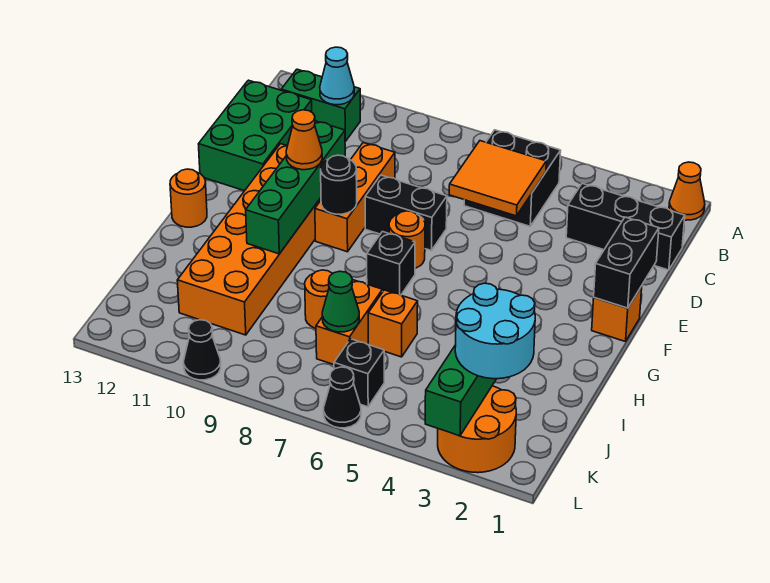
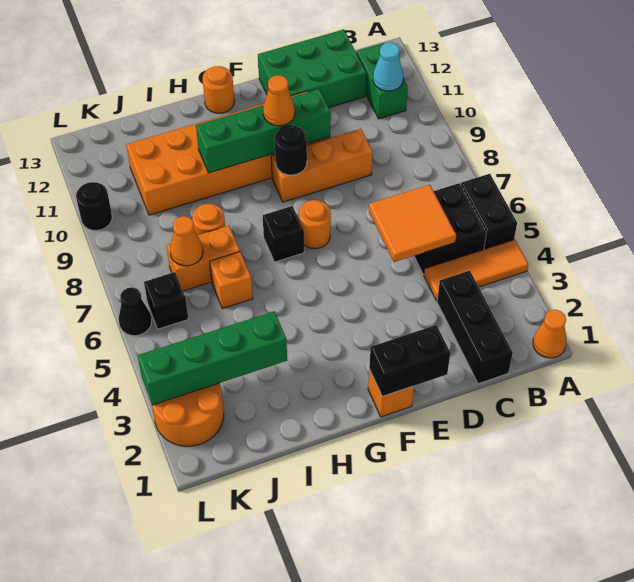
none -> orange 1x3 tile [424,240,528,301]
black 1x2 brick [365,175,447,251] -> black 1x2 brick moved to [461,174,517,249]
cyan 2x2 round brick [455,283,535,379] -> none
green 1x1 cone [322,271,359,332] -> orange 1x1 cone [170,216,203,266]
black 1x1 cone [184,320,221,380] -> black 1x1 round brick [76,182,112,231]

